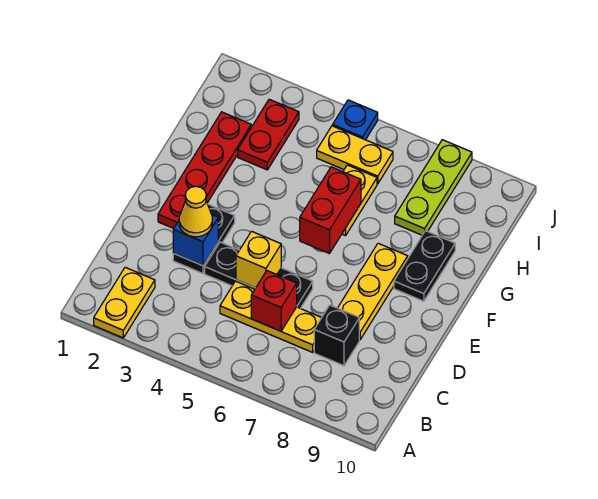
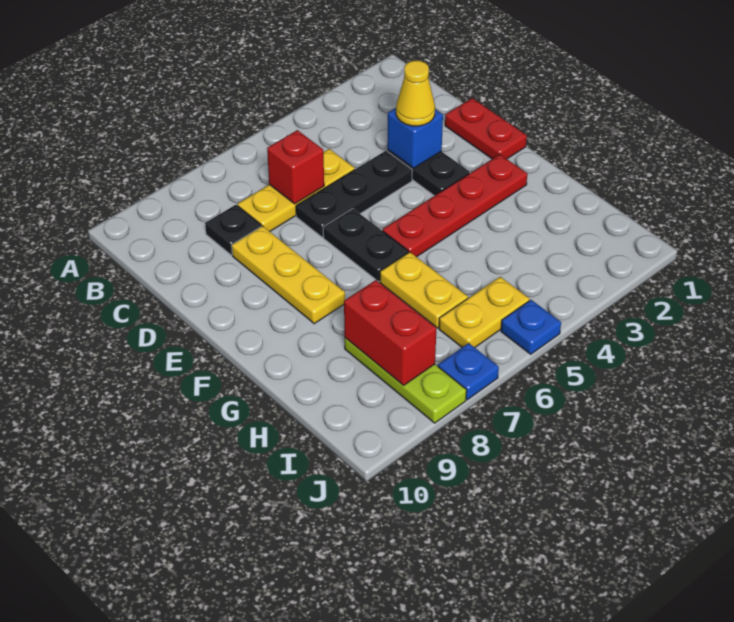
yellow 1x2 plate [94,267,155,338] -> none
black 1x1 brick [314,305,359,366] -> black 1x1 plate [205,205,261,255]
yellow 1x1 brick [236,231,281,288] -> none
red 1x4 plate [158,112,251,229] -> red 1x4 plate turned to [383,155,527,257]
red 1x2 brick [300,167,361,254] -> red 1x2 brick moved to [344,280,436,386]
black 1x2 plate [394,231,455,301] -> black 1x2 plate moved to [323,209,408,282]
red 1x2 plate [238,99,299,170] -> red 1x2 plate moved to [445,98,527,159]
none -> blue 1x1 plate [438,343,499,400]

